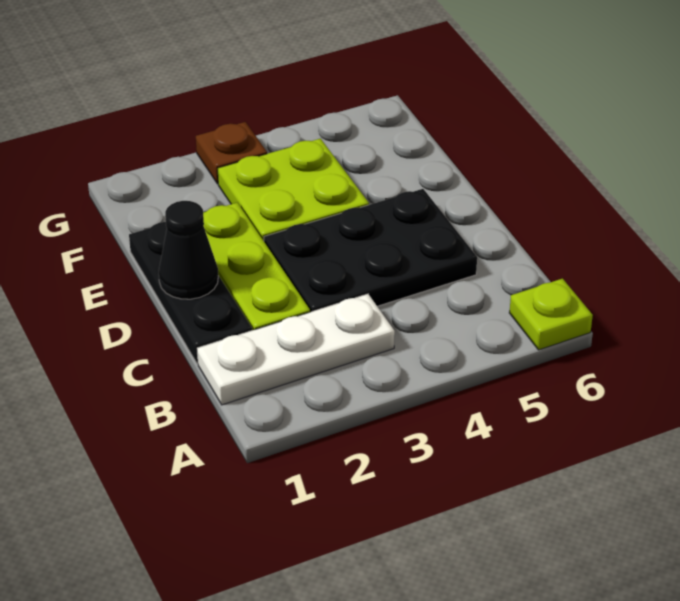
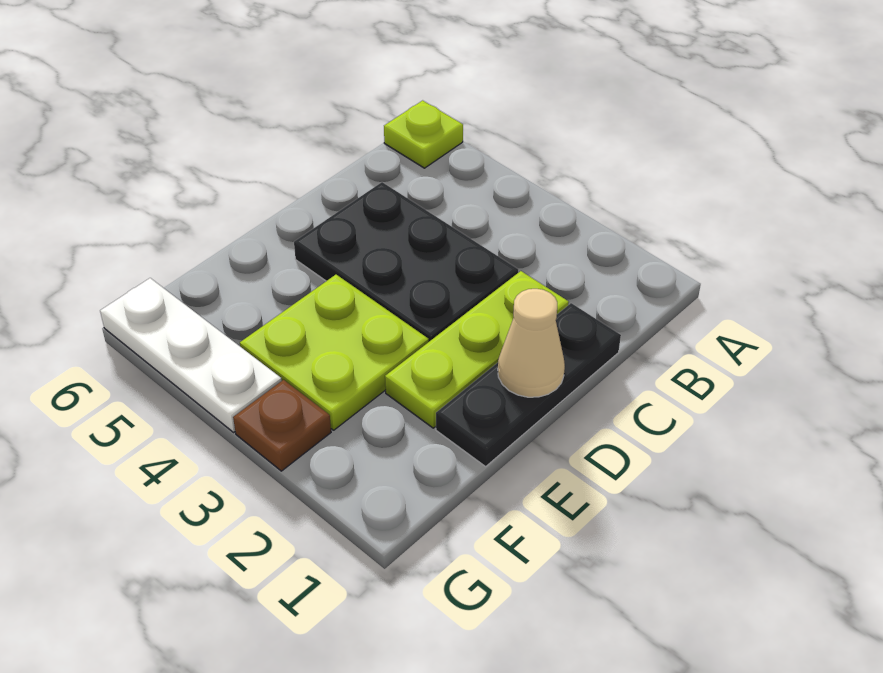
white 1x3 plate [197,294,395,405] -> white 1x3 plate moved to [100,278,282,432]
black 1x1 cone [159,201,218,299] -> tan 1x1 cone [498,289,565,397]

